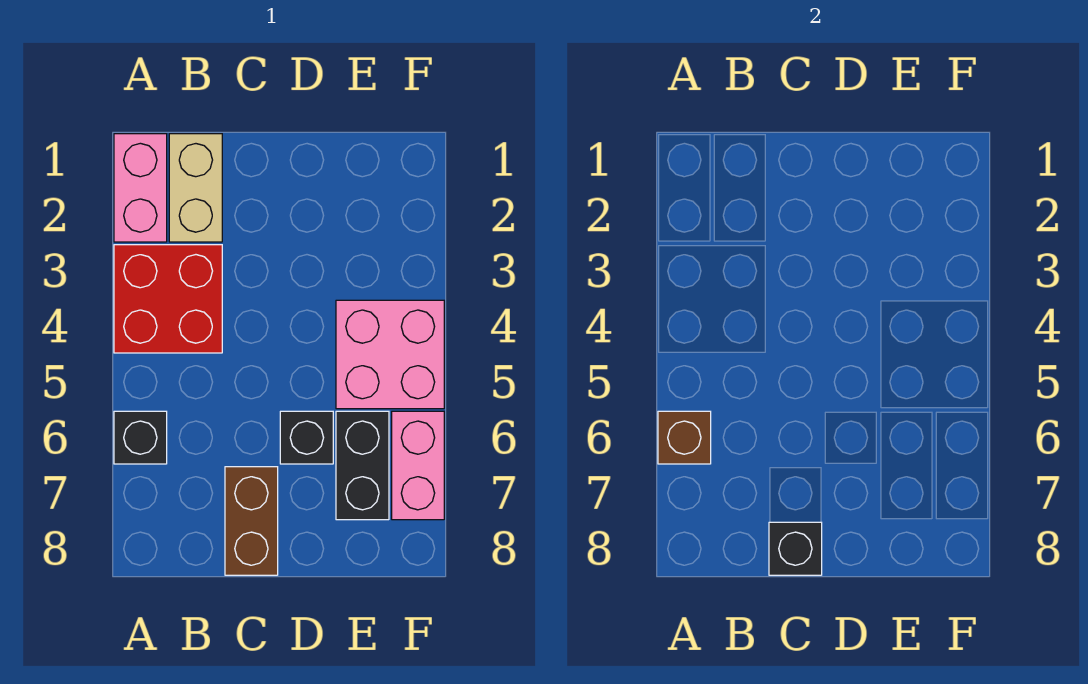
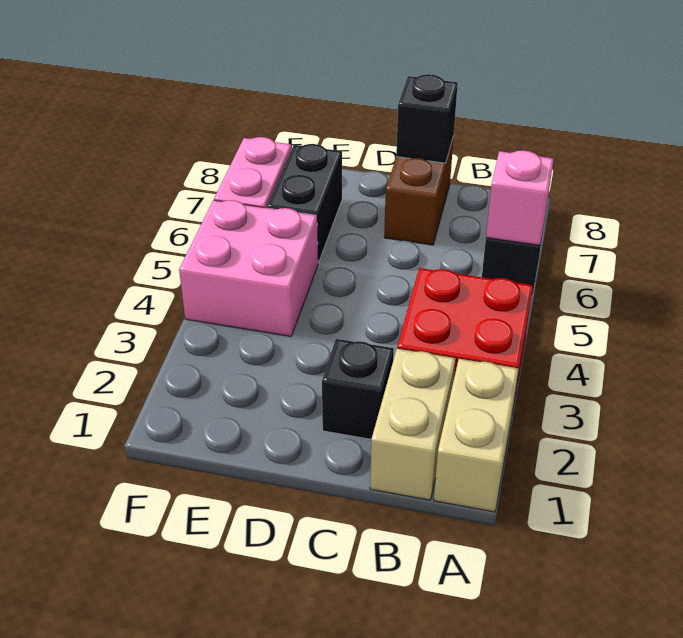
pink 1x2 brick [114,134,167,242] -> tan 1x2 brick [434,359,519,512]
brown 1x1 brick [658,411,711,464] -> pink 1x1 brick [486,150,554,245]
black 1x1 brick [280,411,333,464] -> black 1x1 brick moved to [322,339,394,439]

